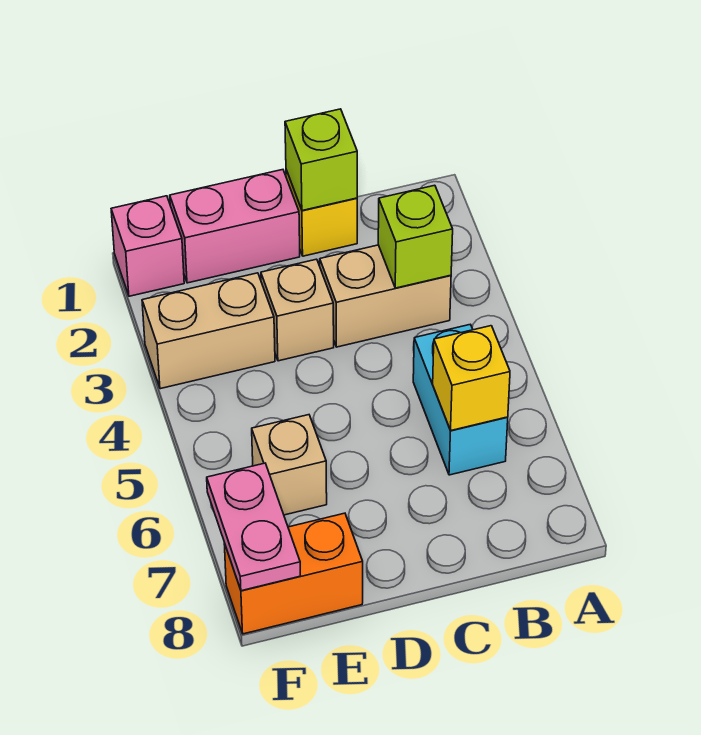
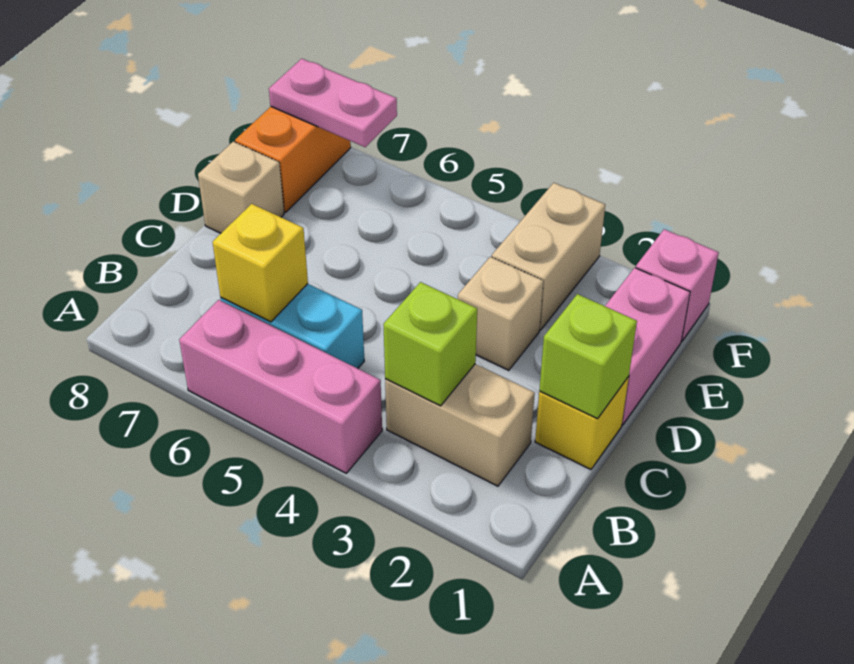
none -> pink 1x3 brick [179,300,382,473]
tan 1x2 brick [320,245,451,347] -> tan 1x2 brick turned to [385,364,535,486]
tan 1x1 brick [252,415,327,515] -> tan 1x1 brick moved to [198,141,284,233]

